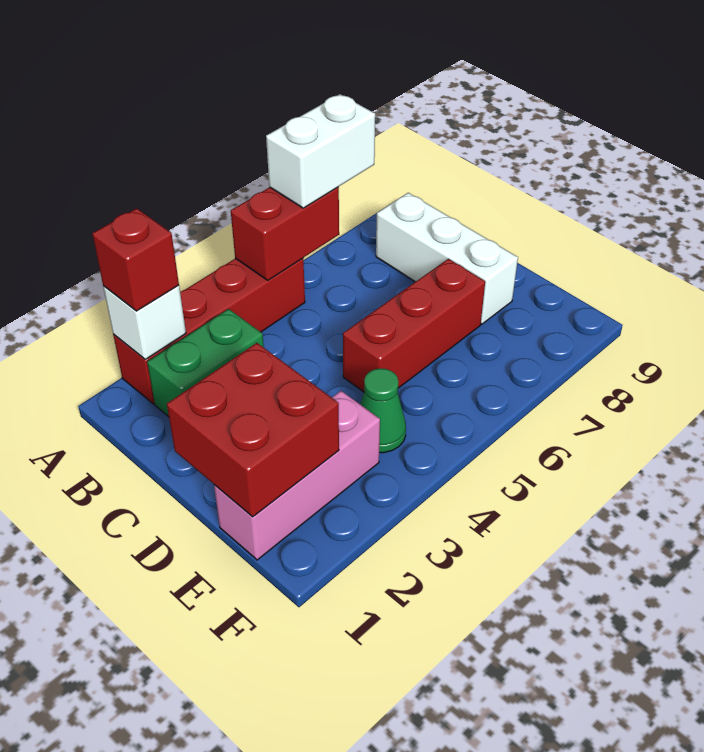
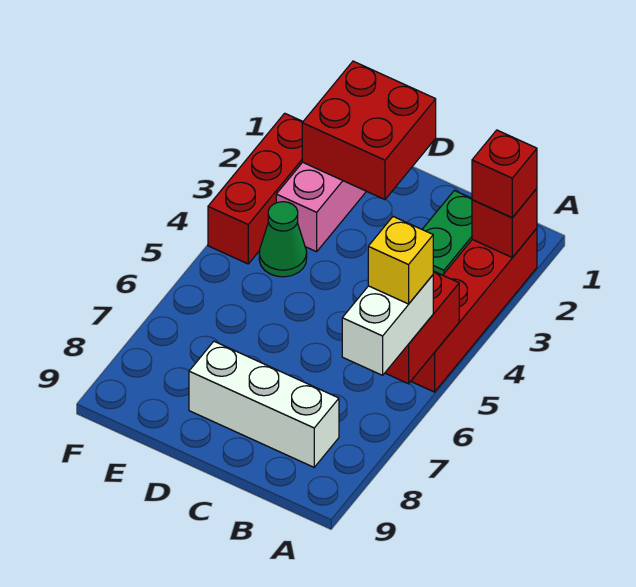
white 1x1 brick [103,285,186,359] -> red 1x1 brick [472,189,537,257]
none -> yellow 1x1 brick [368,217,433,304]
red 1x3 brick [343,259,485,392] -> red 1x3 brick moved to [208,113,303,264]

